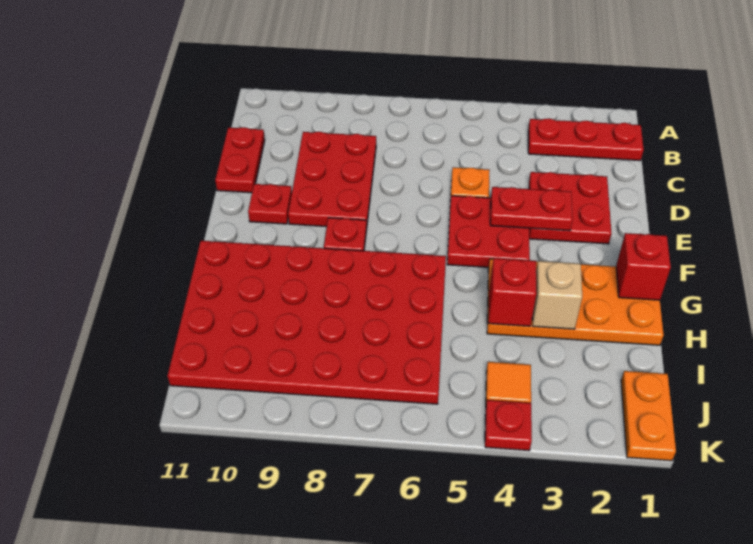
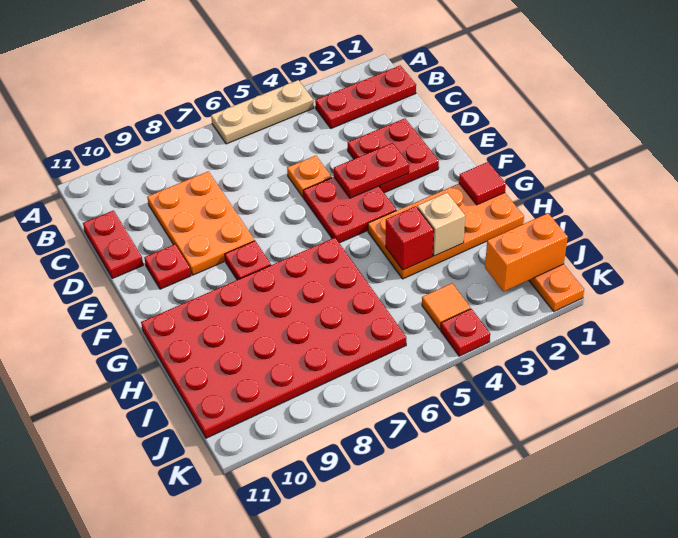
none -> tan 1x3 plate [211,80,314,144]
red 2x3 plate [288,132,376,228] -> orange 2x3 plate [147,171,255,275]
red 1x1 brick [616,233,671,300] -> red 1x1 tile [459,162,506,205]
none -> orange 1x2 brick [485,213,568,291]

